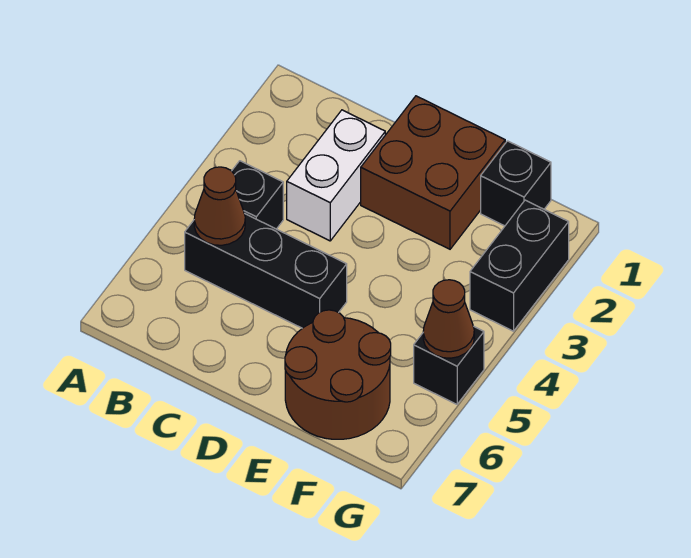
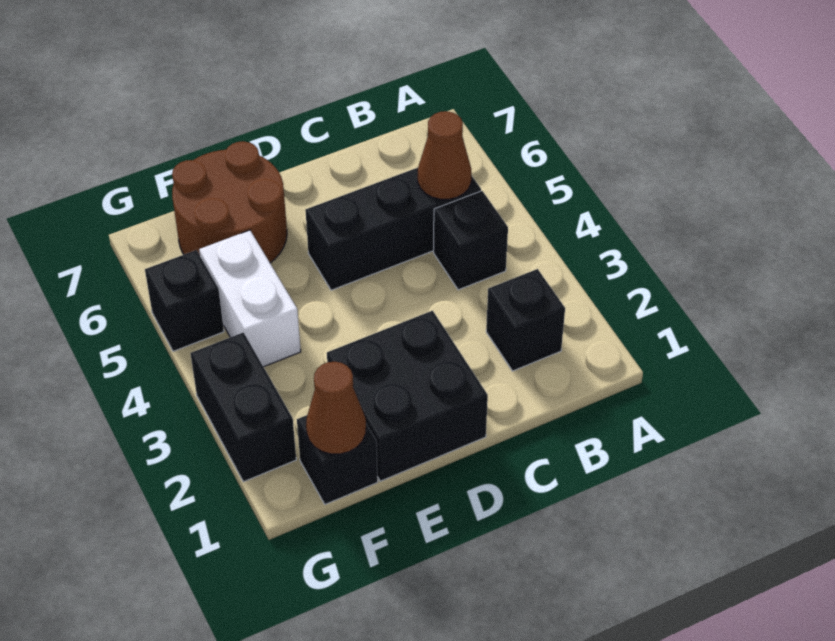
none -> black 1x1 brick [486,269,565,371]
white 1x2 brick [287,110,385,241] -> white 1x2 brick moved to [199,230,301,367]
brown 2x2 brick [361,96,505,249] -> black 2x2 brick [327,311,488,481]
brown 1x1 cone [423,280,474,358] -> brown 1x1 cone moved to [306,362,366,454]

